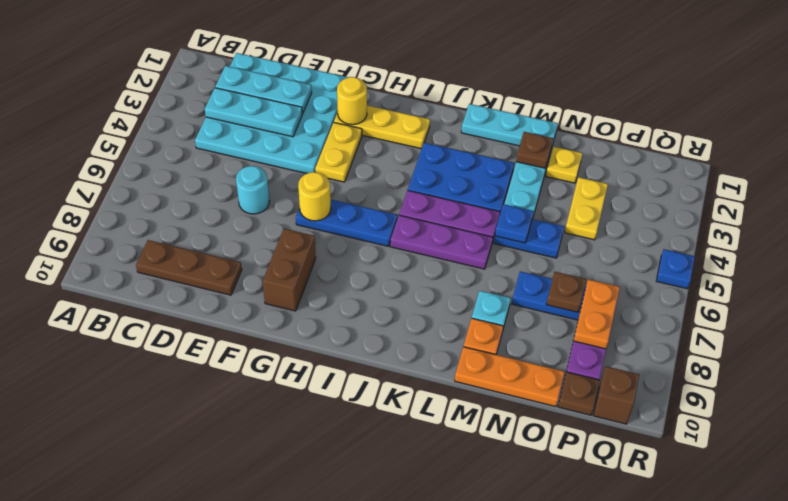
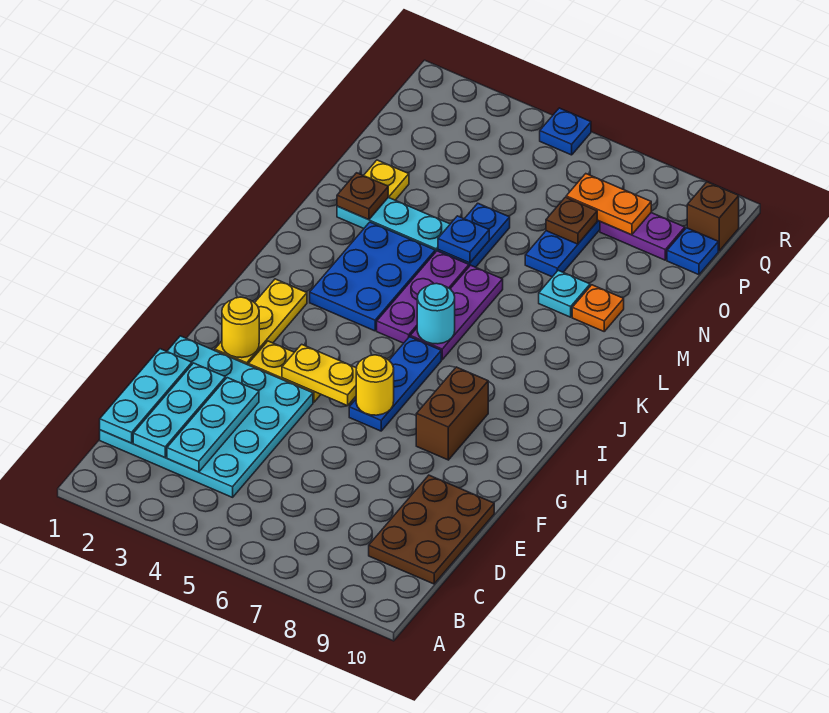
brown 1x3 plate [136,240,242,295] -> brown 2x3 plate [369,475,494,584]
cyan 1x1 round brick [236,166,270,214] -> cyan 1x1 round brick moved to [417,283,455,344]
brown 1x2 brick [263,229,316,311] -> brown 1x2 brick turned to [416,367,488,460]
cyan 1x3 plate [461,104,558,149] -> cyan 1x3 plate moved to [100,349,192,443]
orange 1x3 plate [455,347,564,407] -> none
yellow 1x2 plate [565,177,608,240] -> yellow 1x2 plate moved to [282,344,357,406]
brown 1x1 plate [558,372,599,415] -> blue 1x1 plate [667,228,718,275]

